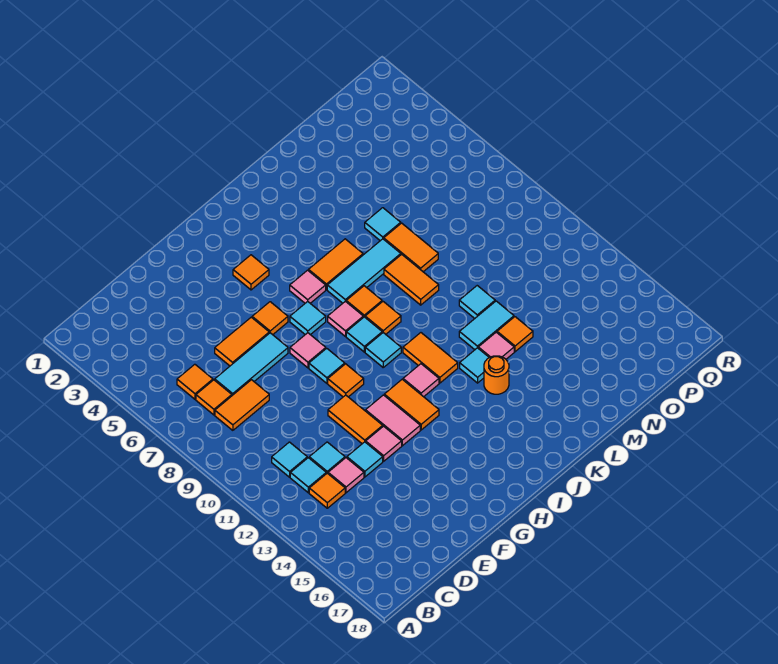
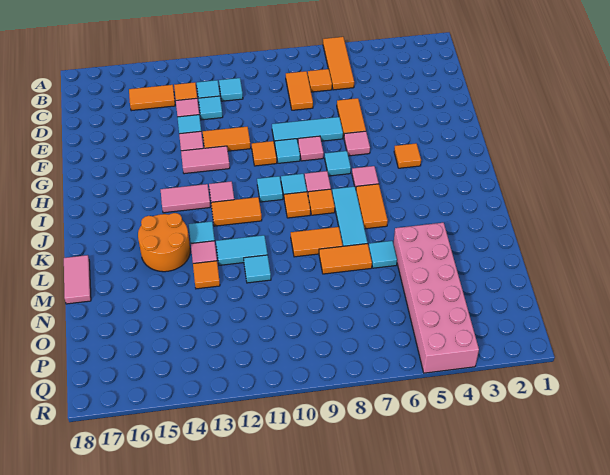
orange 1x1 tile [177,364,213,399] -> orange 1x3 tile [323,37,354,90]
cyan 1x3 tile [215,333,288,395] -> cyan 1x3 tile turned to [272,117,343,144]
orange 1x1 tile [252,302,288,335] -> pink 1x1 tile [344,131,370,156]
orange 1x2 tile [384,379,439,430] -> orange 1x2 tile moved to [129,85,175,111]
none -> pink 1x2 tile [161,184,210,213]
orange 1x1 round brick [484,356,509,394] -> orange 2x2 round brick [138,213,190,272]
cyan 1x2 tile [459,301,514,350] -> cyan 1x2 tile turned to [216,235,268,265]
none -> pink 1x2 tile [64,255,91,304]
none -> pink 2x6 brick [393,223,479,373]

